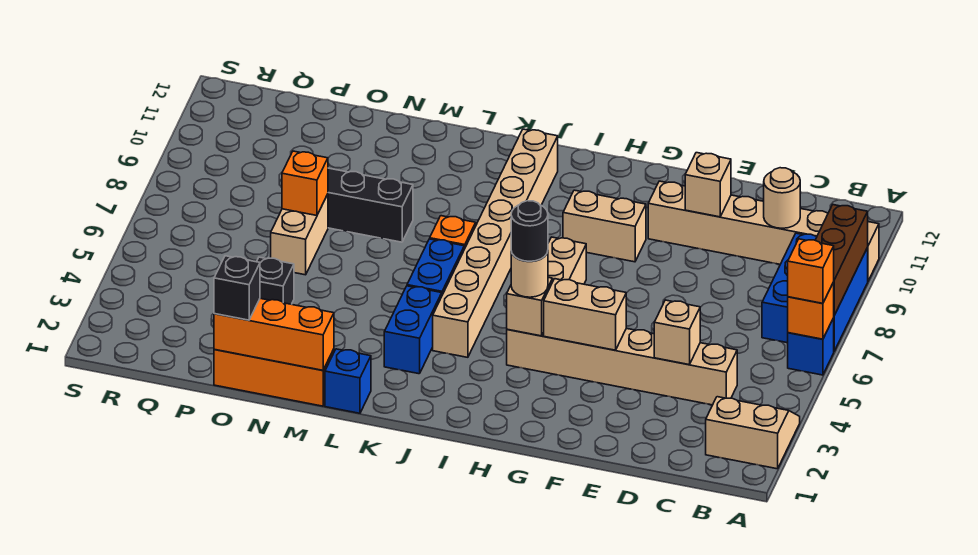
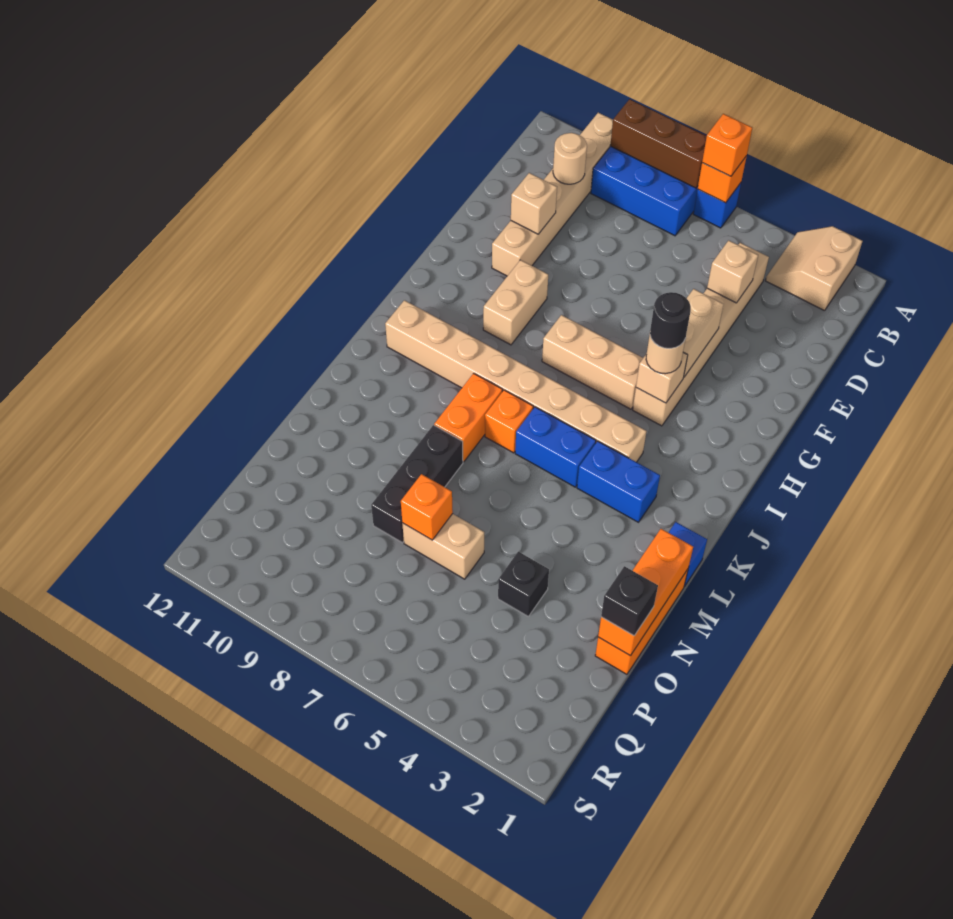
none -> orange 1x2 brick [434,373,503,462]

